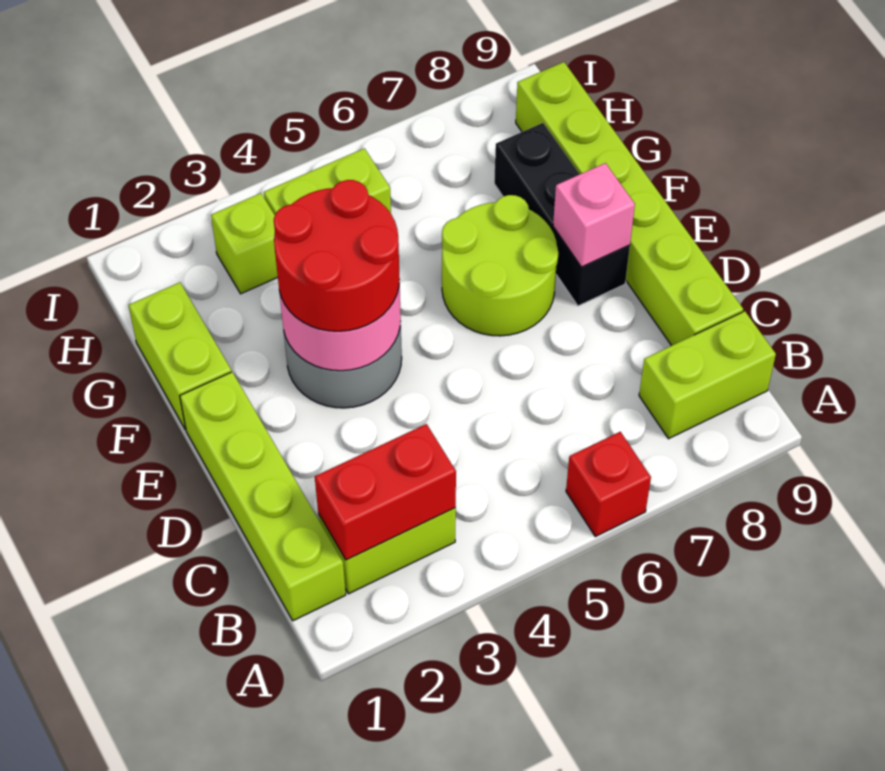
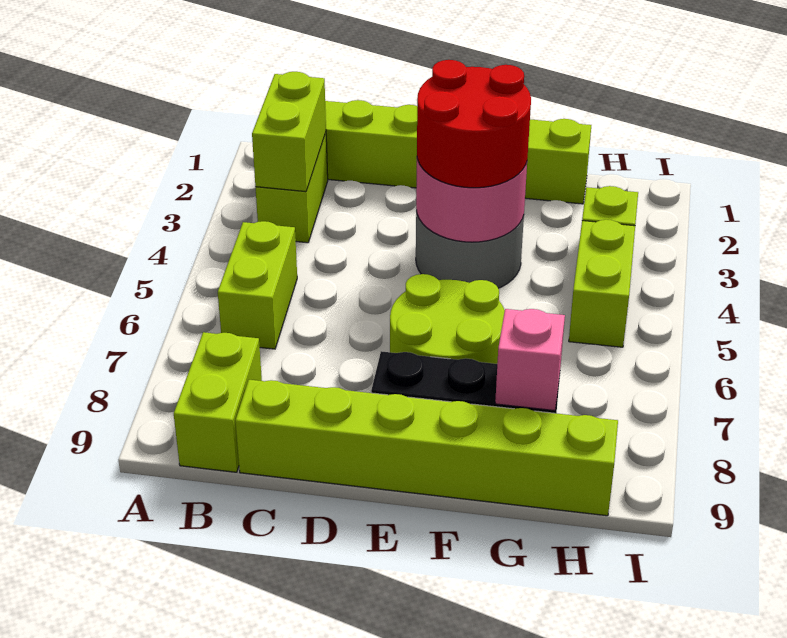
red 1x1 brick [566,432,651,537] -> none
red 1x2 brick [315,424,456,560] -> lime 1x2 brick [252,72,326,192]
none -> lime 1x2 brick [218,221,297,349]
pink 1x1 brick [553,163,635,267] -> pink 1x1 brick moved to [495,309,565,411]

